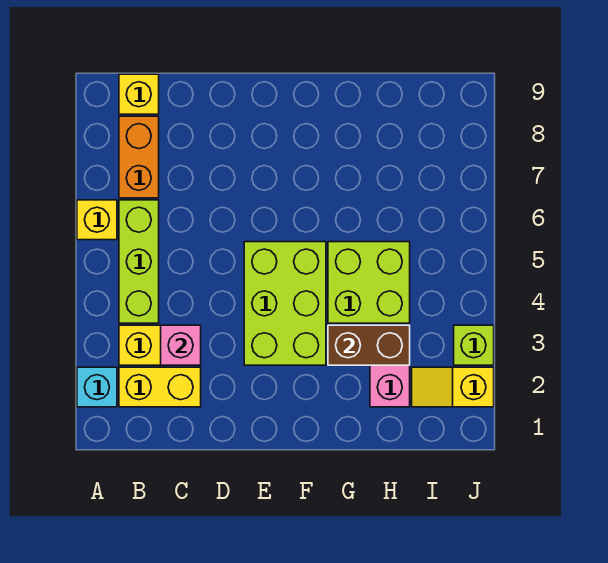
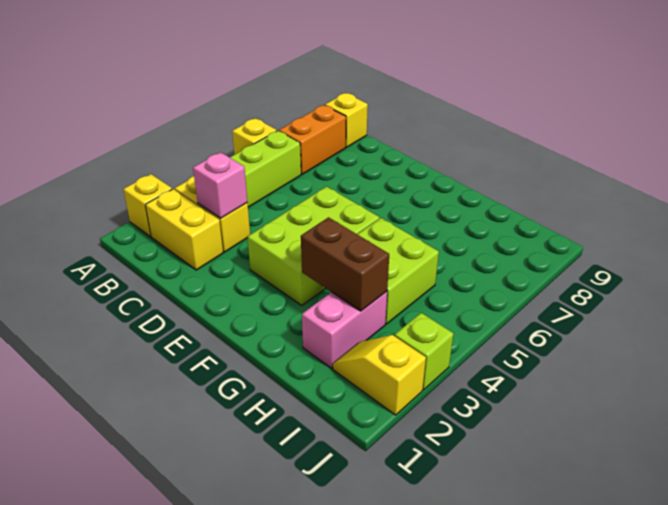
cyan 1x1 brick [77,367,117,407] -> yellow 1x1 brick [123,174,172,237]

